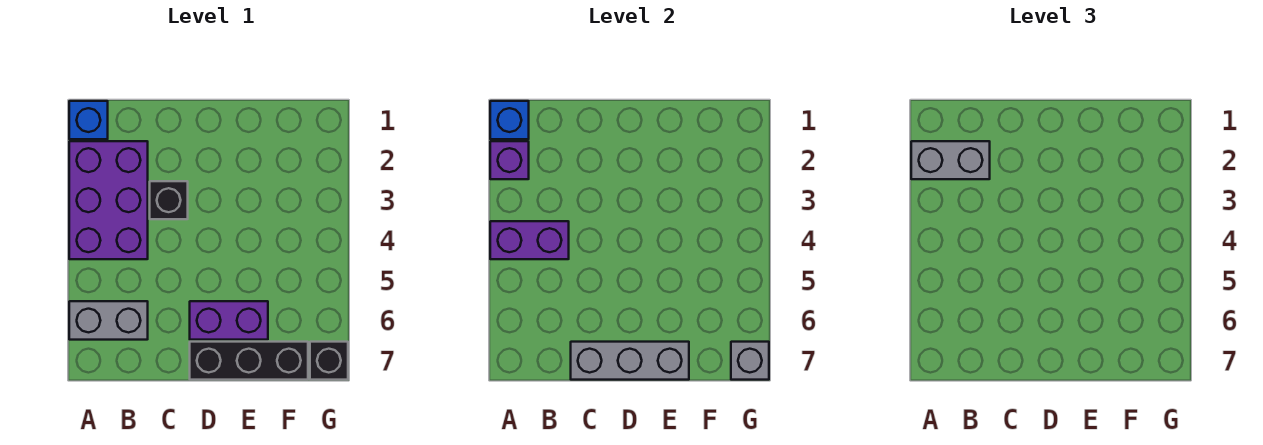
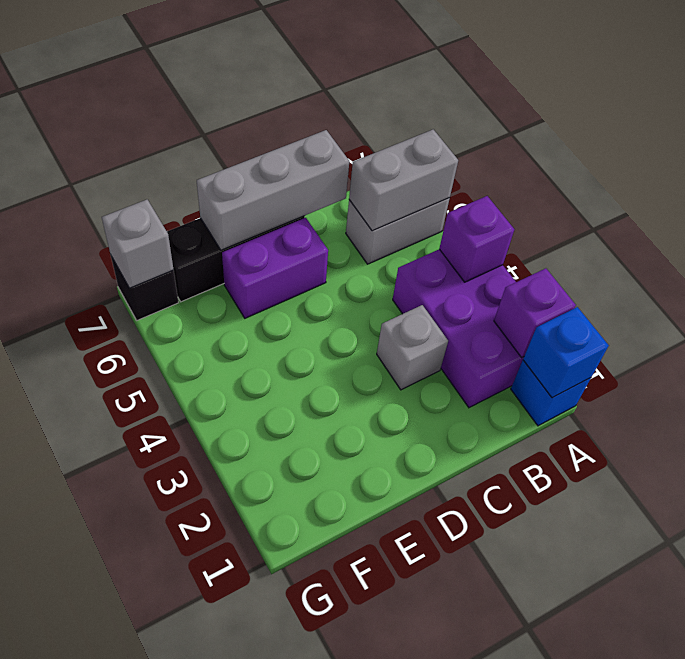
grey 1x2 brick [911,141,990,179] -> grey 1x2 brick moved to [349,129,458,231]
purple 1x2 brick [490,221,569,259] -> purple 1x1 brick [439,196,514,282]
black 1x1 brick [150,181,188,219] -> grey 1x1 brick [377,305,448,390]

